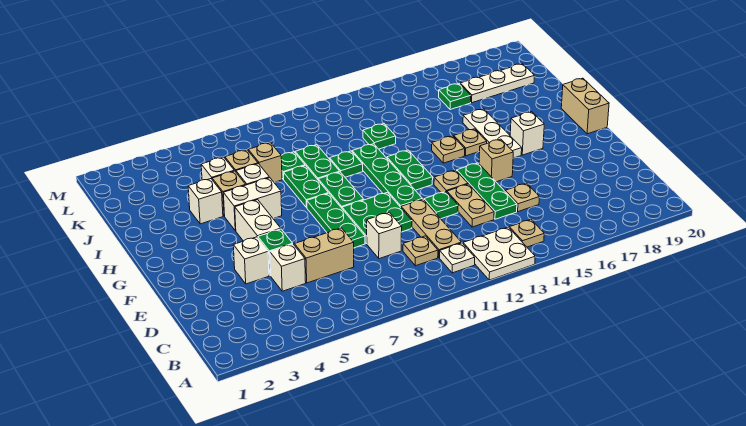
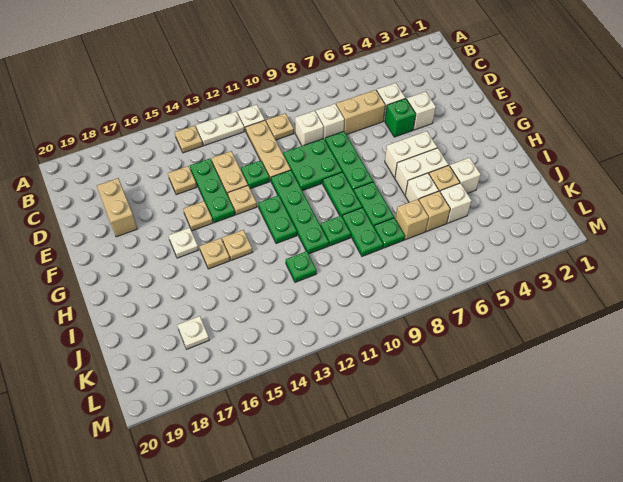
white 2x2 plate [463,227,535,280] -> white 1x2 plate [196,112,245,146]
white 1x2 brick [235,200,281,241] -> white 1x2 brick turned to [385,131,437,178]
tan 1x1 brick [479,139,513,182] -> tan 1x1 plate [183,201,213,231]
white 1x3 plate [463,109,522,158] -> white 1x1 plate [168,228,199,258]
white 1x1 brick [510,112,544,155] -> white 1x1 brick moved to [316,104,344,139]
tan 1x2 brick [561,78,609,134] -> tan 1x2 brick moved to [97,178,138,237]
green 1x1 plate [439,84,471,110] -> none
white 1x3 plate [460,64,534,103] -> white 1x1 plate [177,316,209,349]

